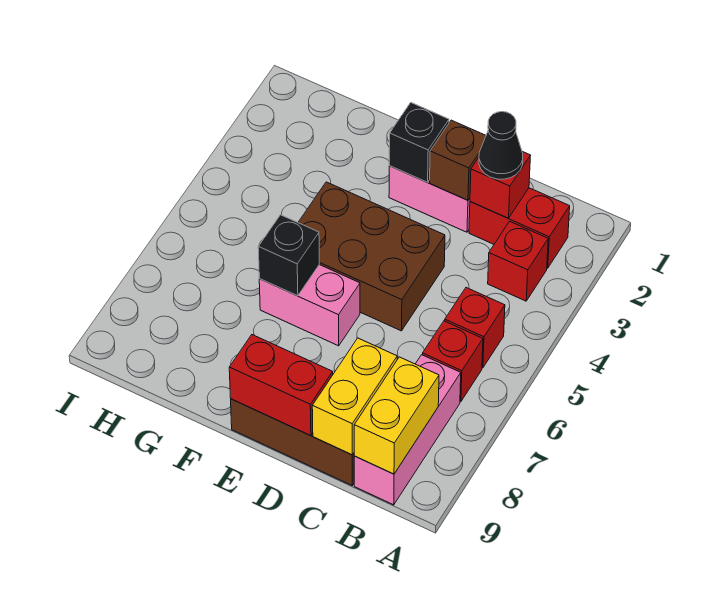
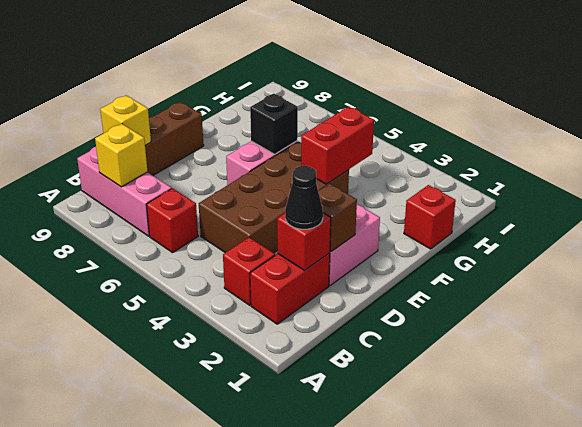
red 1x1 brick [445,288,505,368] -> red 1x1 brick moved to [404,185,456,249]
yellow 1x2 brick [354,357,439,474] -> yellow 1x1 brick [95,124,148,187]
yellow 1x2 brick [312,338,397,455] -> yellow 1x1 brick [100,95,151,145]
brown 2x3 brick [298,182,445,331] -> brown 2x4 brick [199,141,349,253]
red 1x2 brick [229,335,333,436] -> red 1x2 brick moved to [301,107,374,184]
black 1x1 brick [389,103,449,182] -> none

